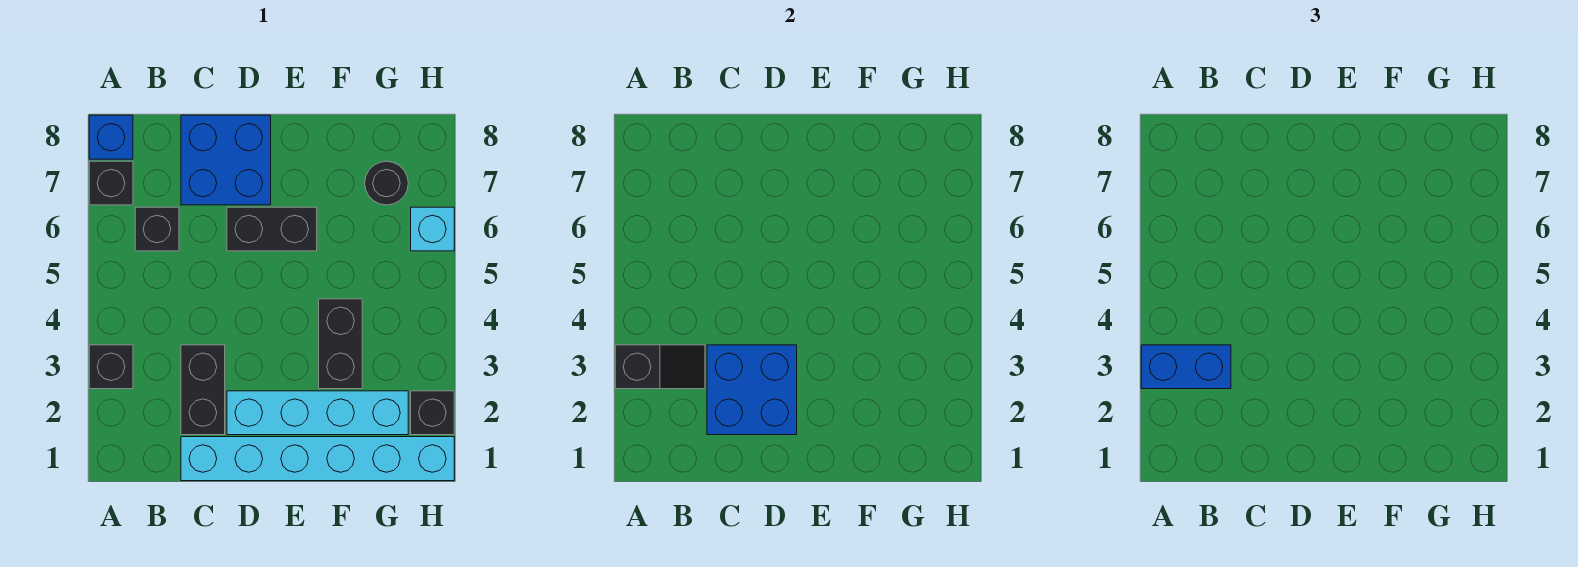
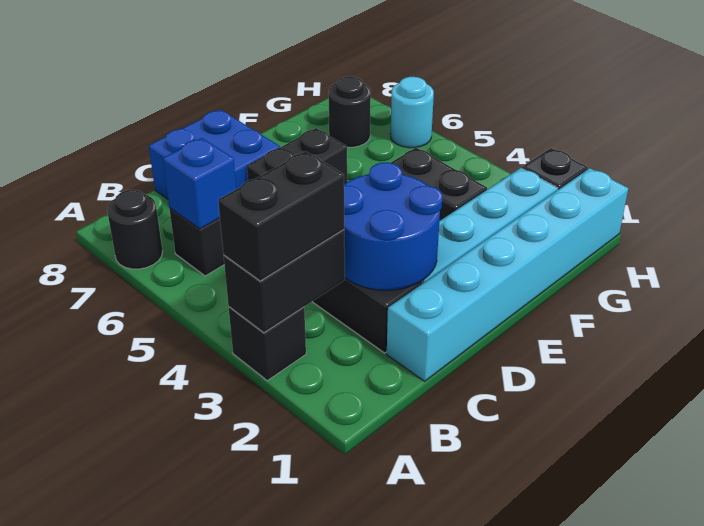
black 1x2 slope [615,345,705,389] -> black 1x2 brick [224,230,345,333]
blue 1x2 brick [1141,345,1231,389] -> black 1x2 brick [218,151,344,281]
black 1x1 brick [89,161,133,205] -> black 1x1 round brick [107,190,163,269]
blue 1x1 brick [89,115,133,159] -> blue 1x1 brick moved to [163,138,236,229]
blue 2x2 brick [707,345,797,435] -> blue 2x2 round brick [344,162,443,290]
cyan 1x1 brick [411,207,454,251] -> cyan 1x1 round brick [390,77,434,148]

